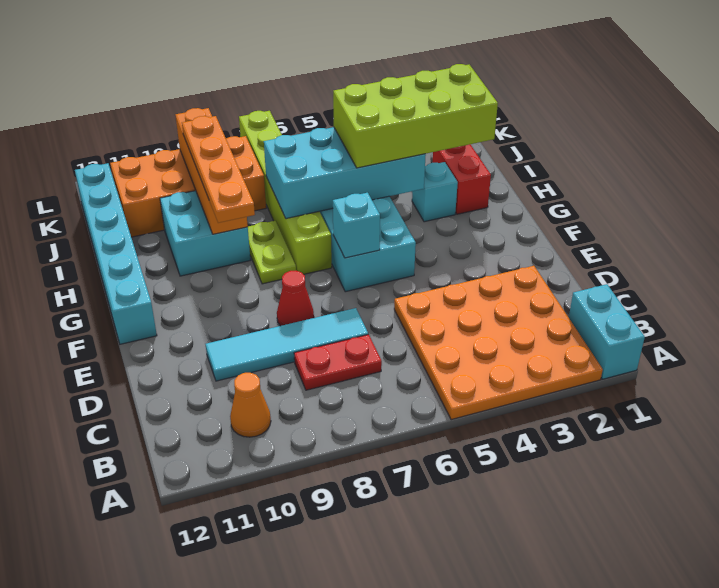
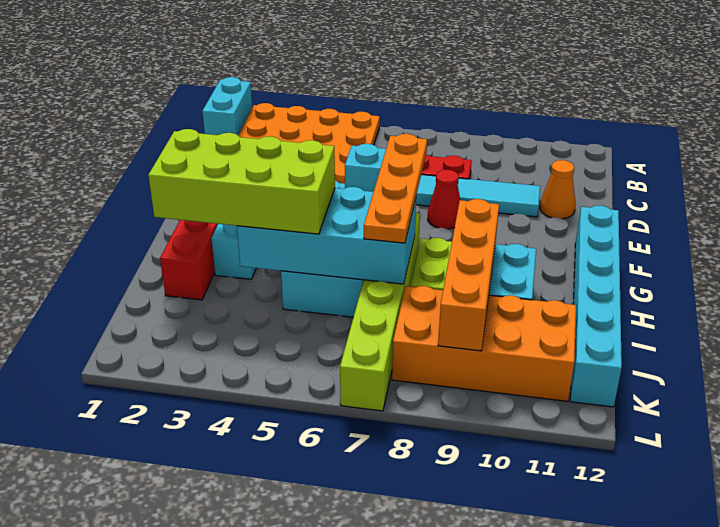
orange 1x1 cone [230,373,271,437] -> orange 1x1 cone moved to [540,160,576,219]
orange 1x4 plate [182,116,255,223] -> orange 1x4 plate moved to [364,134,427,243]

